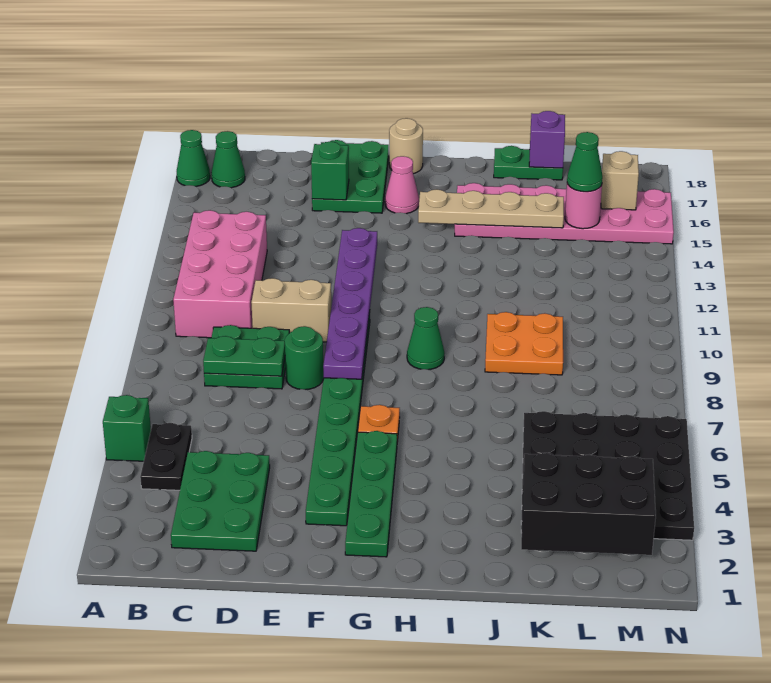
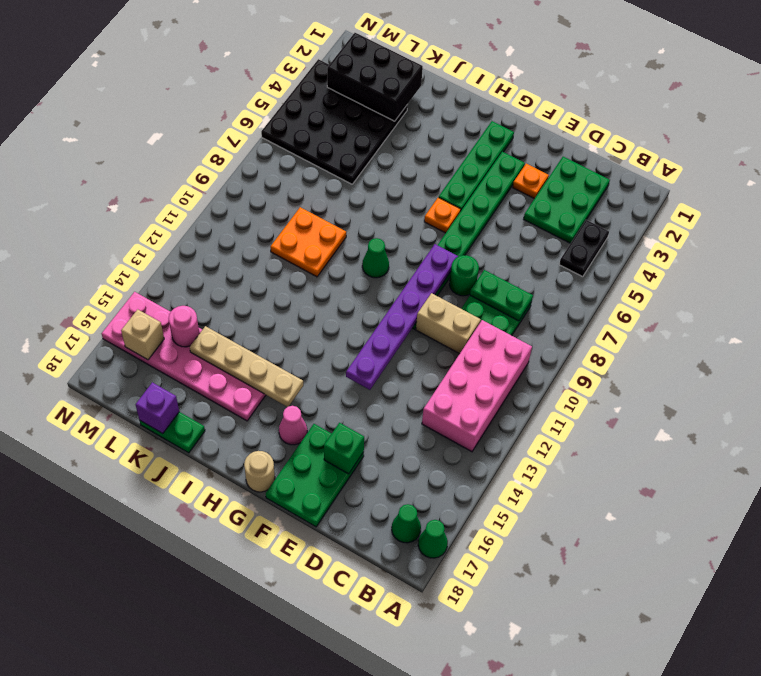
green 1x1 brick [103,395,151,461] -> none
none -> orange 1x1 plate [513,164,549,199]
green 1x1 cone [567,132,603,192] -> none

